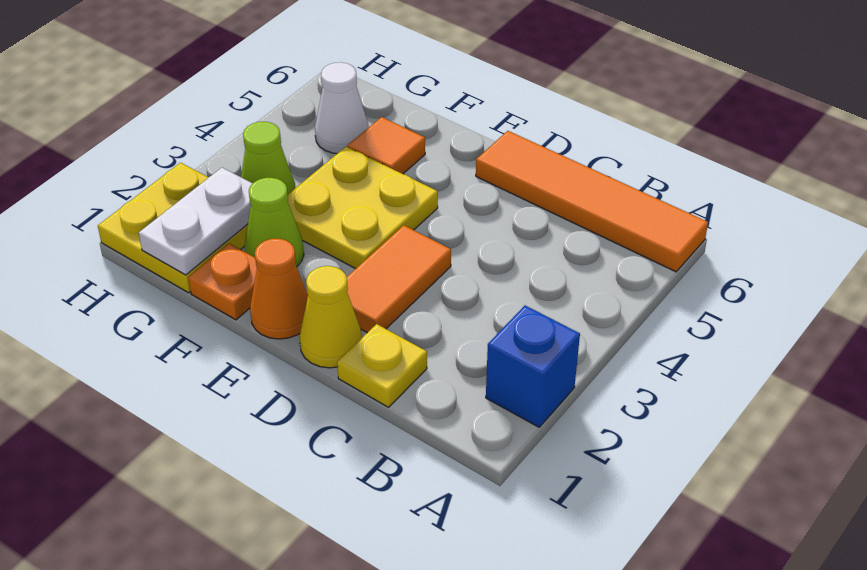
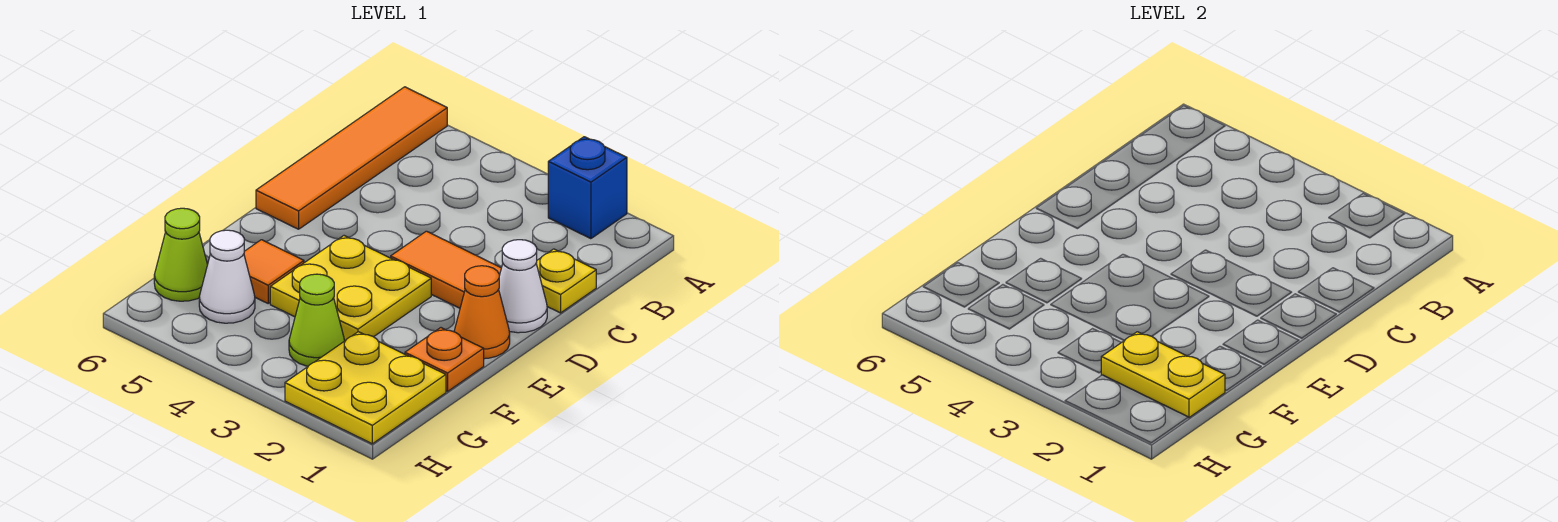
yellow 1x1 cone [299,266,362,368] -> white 1x1 cone [499,240,547,333]
lime 1x1 cone [244,178,304,267] -> lime 1x1 cone moved to [154,208,208,301]
white 1x2 plate [139,168,253,275] -> yellow 1x2 plate [1101,332,1225,418]

